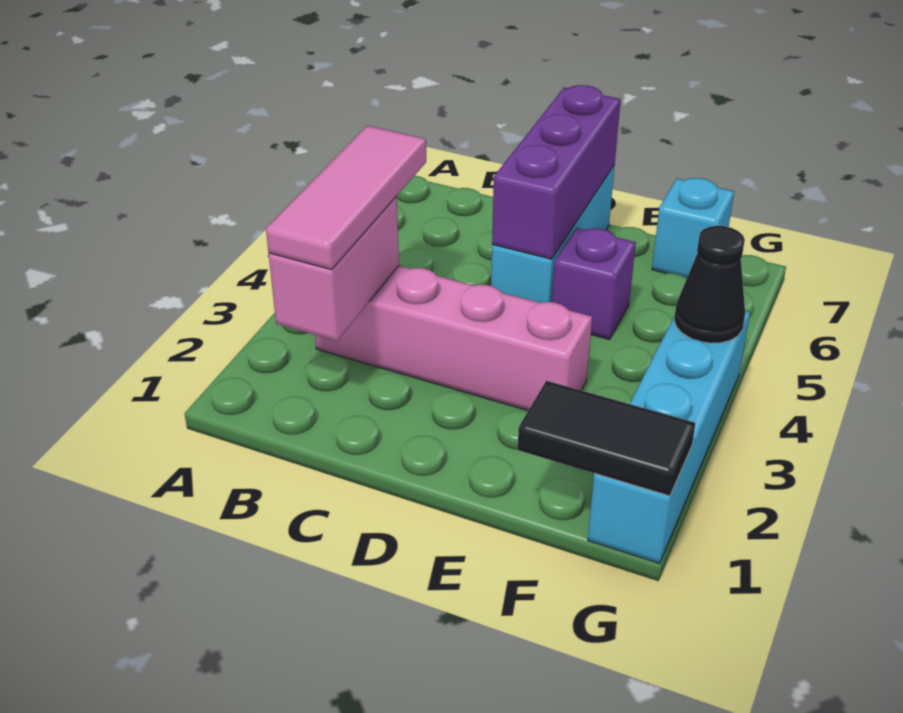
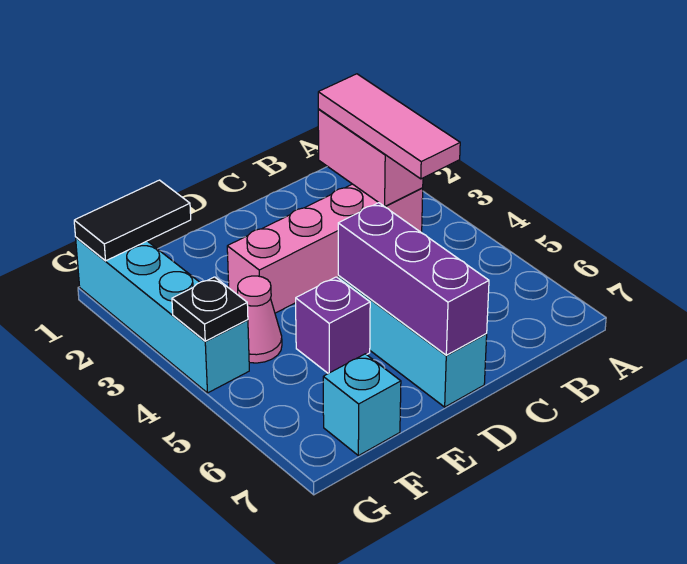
none -> pink 1x1 cone [238,276,282,363]
black 1x1 cone [674,226,745,343] -> black 1x1 plate [172,277,248,341]

